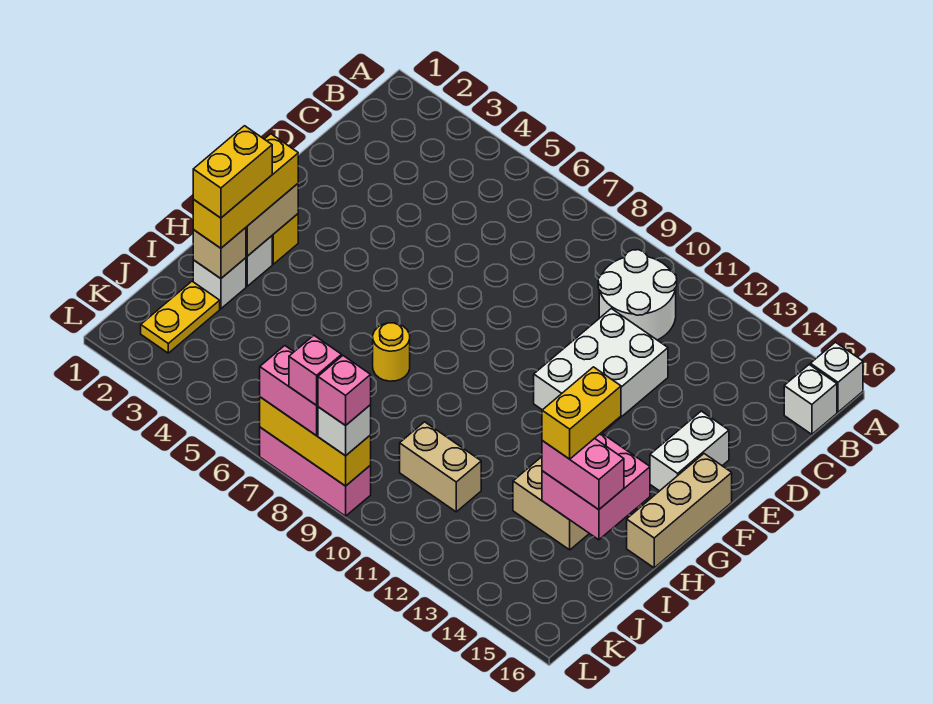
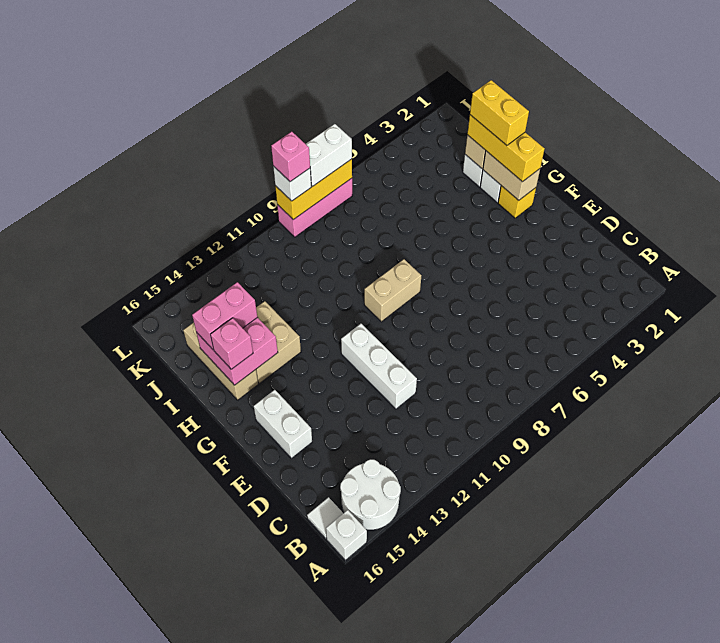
white 2x2 round brick [598,250,677,340] -> white 2x2 round brick moved to [340,459,401,530]
white 1x1 brick [784,365,837,434] -> white 1x1 tile [307,497,343,539]
white 2x3 brick [534,309,668,433] -> white 1x3 brick [341,324,417,409]
tan 1x3 brick [627,454,732,568] -> tan 1x3 brick moved to [183,323,258,400]
yellow 1x1 round brick [373,323,410,381] -> none
yellow 1x2 brick [542,367,621,459] -> none
yellow 1x2 plate [141,281,220,353] -> none
tan 1x2 brick [400,422,481,512] -> tan 1x2 brick moved to [364,259,421,322]
pink 1x2 brick [260,346,318,436] -> white 1x2 brick [306,124,352,187]
pink 1x1 brick [289,336,342,405] -> pink 1x1 brick moved to [210,318,253,369]

